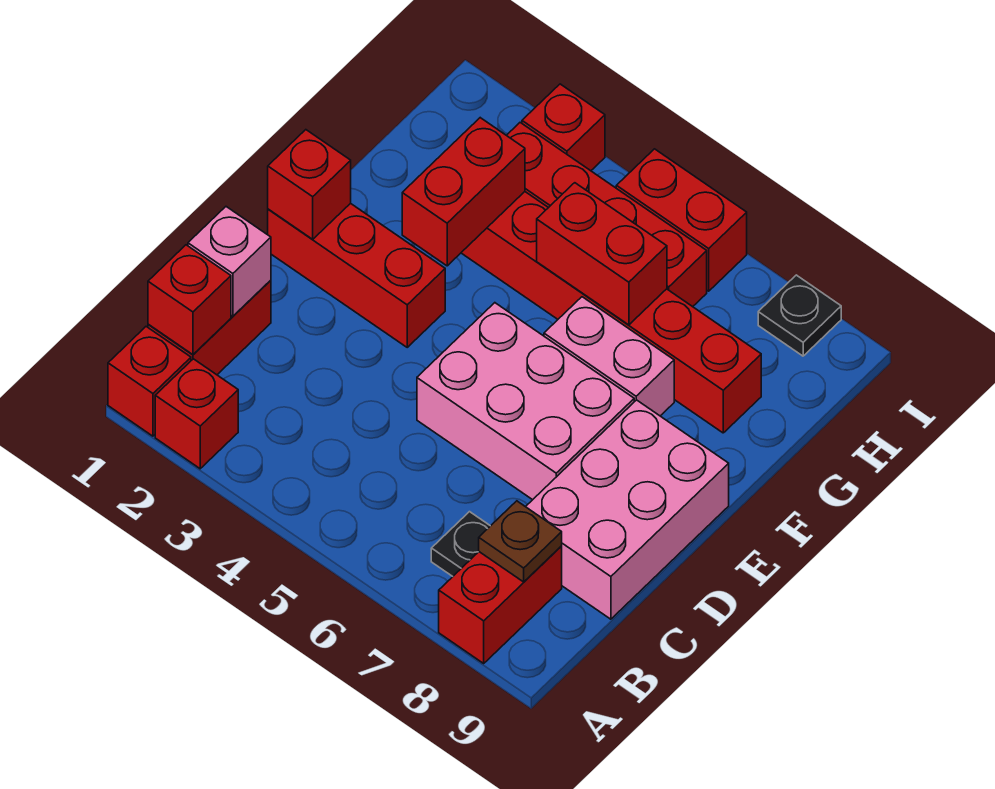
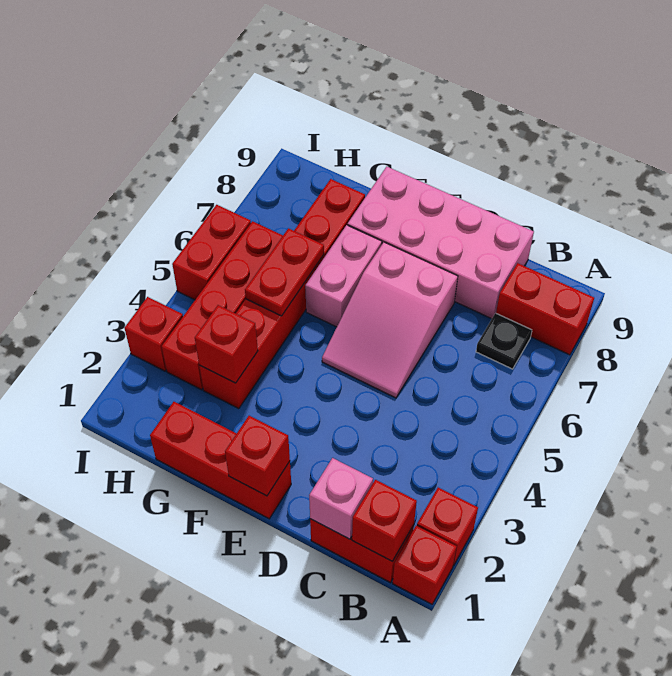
brown 1x1 plate [479,501,562,582] -> none
pink 2x3 brick [526,400,729,619] -> pink 2x4 brick [348,167,534,319]
pink 2x3 brick [417,303,634,500] -> pink 2x3 slope [322,242,458,398]
red 1x3 brick [268,203,445,347] -> red 1x3 brick turned to [150,402,291,519]
red 1x2 brick [402,118,525,266] -> red 1x1 brick [195,305,258,383]
red 1x2 brick [537,183,667,325] -> red 1x2 plate [245,228,324,316]
black 1x1 plate [758,275,841,356] -> none

